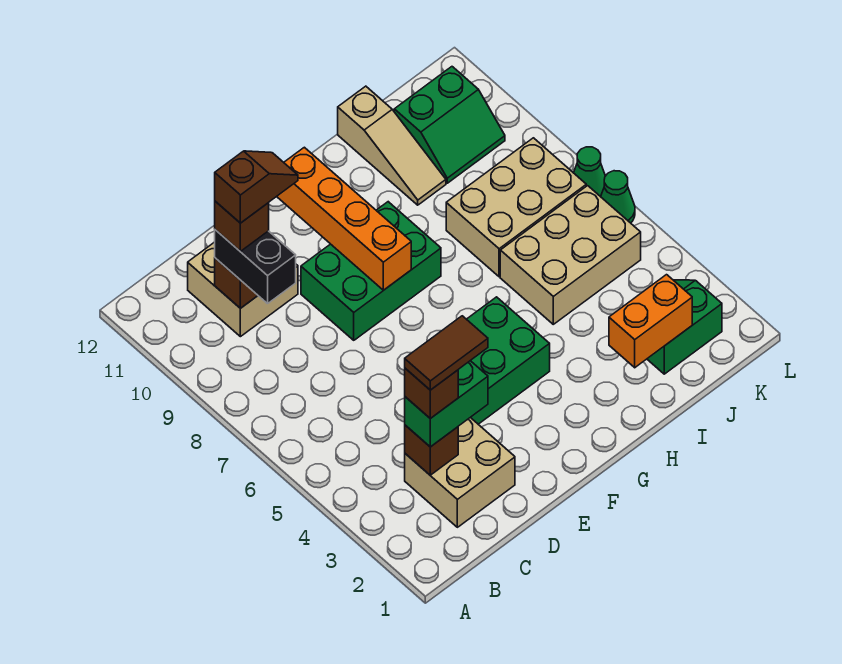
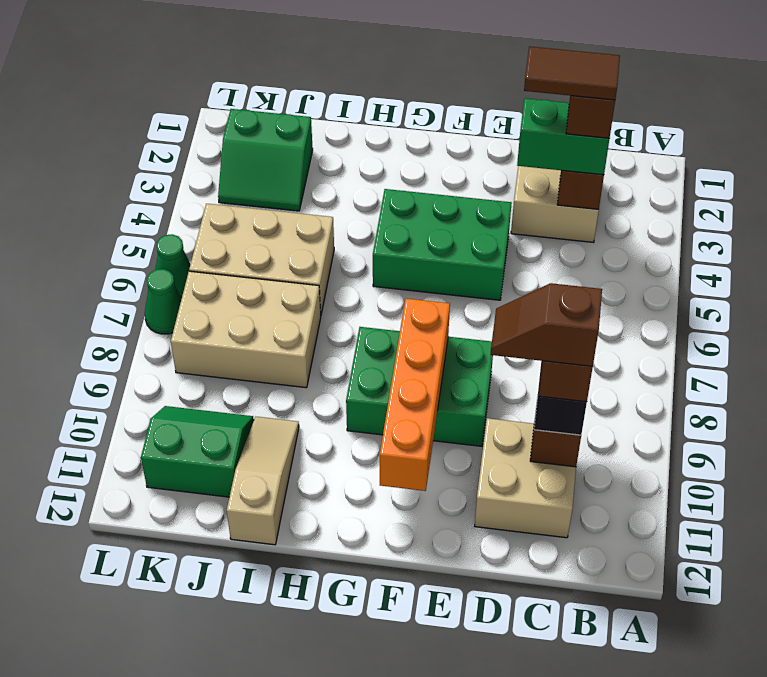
orange 1x2 brick [609,275,692,368] -> none

